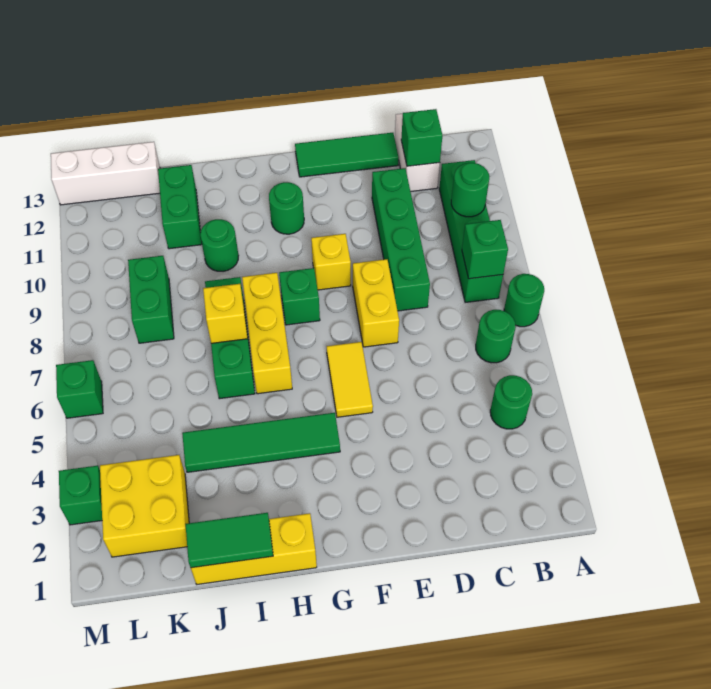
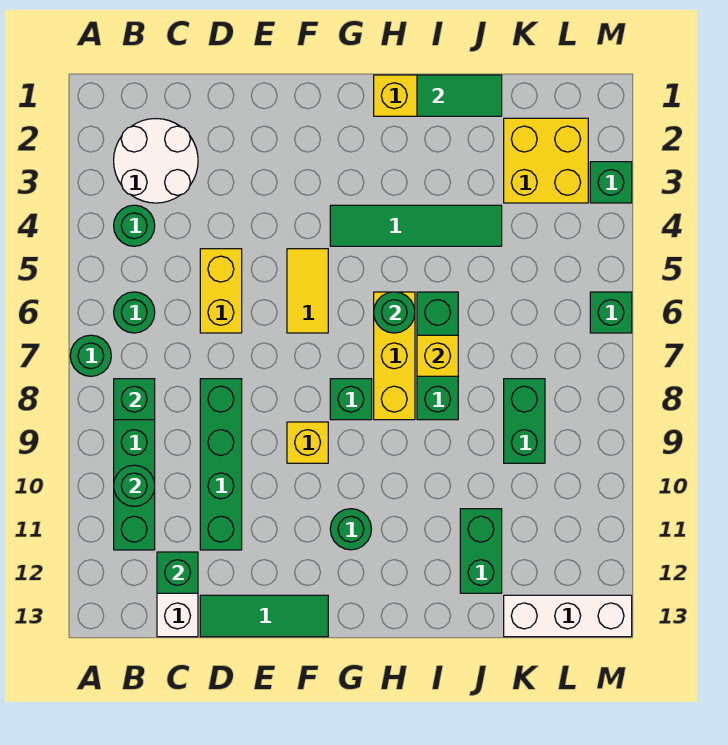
none -> white 2x2 round brick [114,119,198,203]
yellow 1x2 brick [353,259,399,347] -> yellow 1x2 brick moved to [200,249,242,333]
green 1x1 round brick [200,219,239,271] -> green 1x1 round brick moved to [374,292,415,333]

